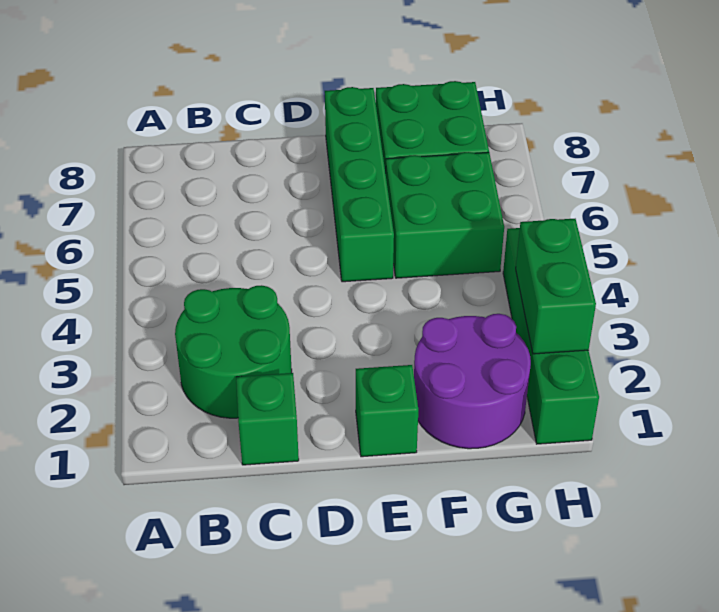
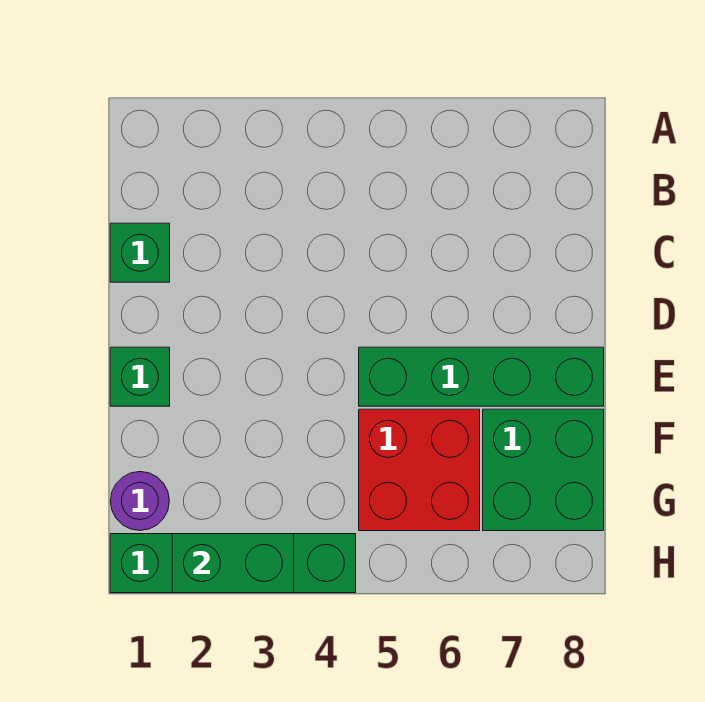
green 2x2 round brick [175,285,292,418] -> none
purple 2x2 round brick [414,314,531,449] -> purple 1x1 round brick [111,472,169,530]
green 2x2 brick [386,152,504,278] -> red 2x2 brick [359,409,480,531]

